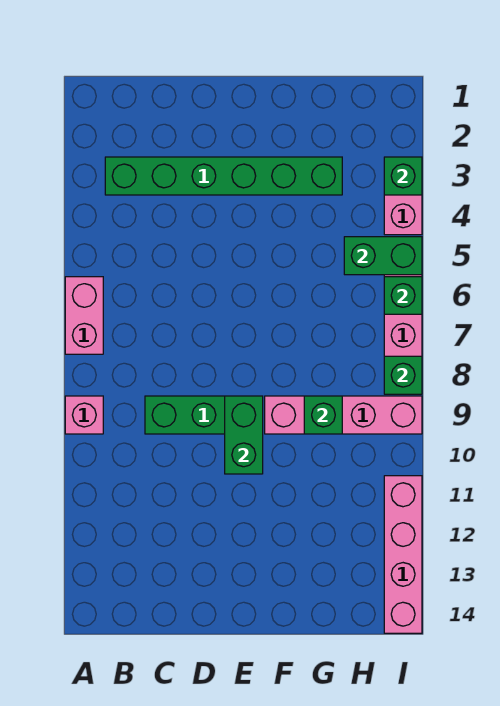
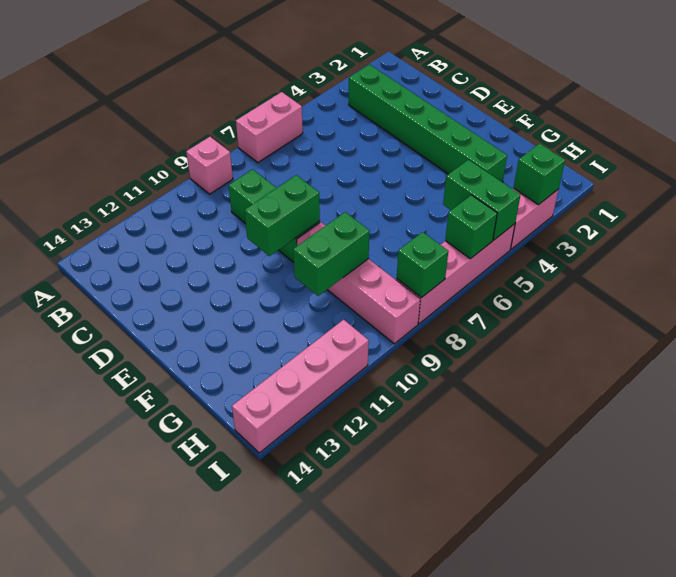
green 1x1 brick [304,396,342,434] -> green 1x2 brick [293,212,369,296]

